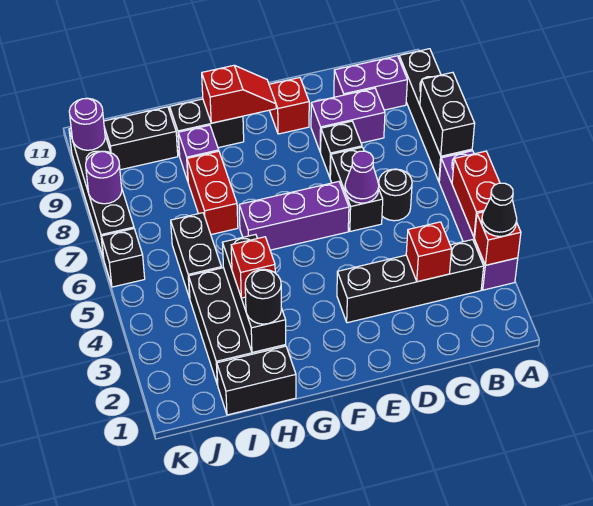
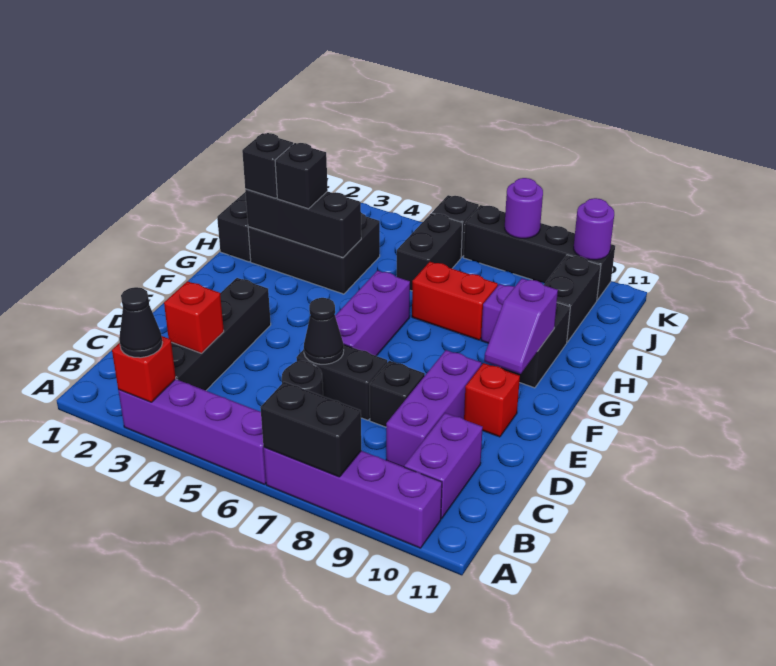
red 1x2 brick [452,151,500,237] -> none
black 1x4 brick [399,49,472,181] -> purple 1x4 brick [264,447,442,548]
purple 1x2 brick [311,88,385,152] -> purple 1x3 brick [386,350,481,467]
purple 1x1 cone [345,151,379,203] -> black 1x1 cone [304,298,344,364]
red 1x2 slope [202,65,276,123] -> purple 1x2 slope [484,278,558,374]
black 1x1 round brick [245,269,281,324] -> black 1x1 brick [242,133,293,198]
red 1x1 brick [231,237,275,298] -> black 1x1 brick [275,143,328,209]
black 1x2 brick [171,213,221,298] -> black 1x2 brick turned to [397,213,462,291]

